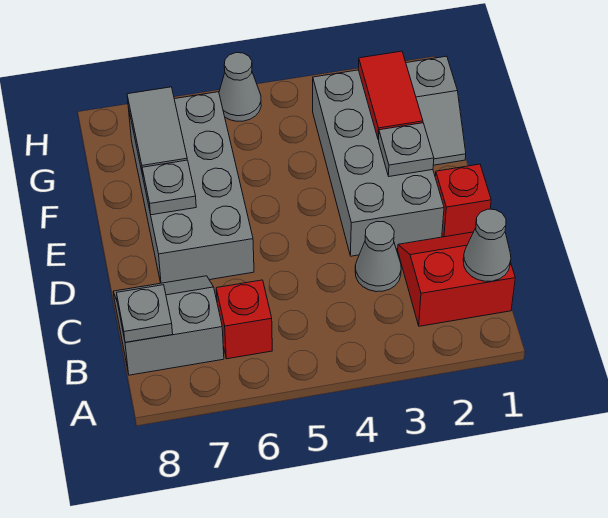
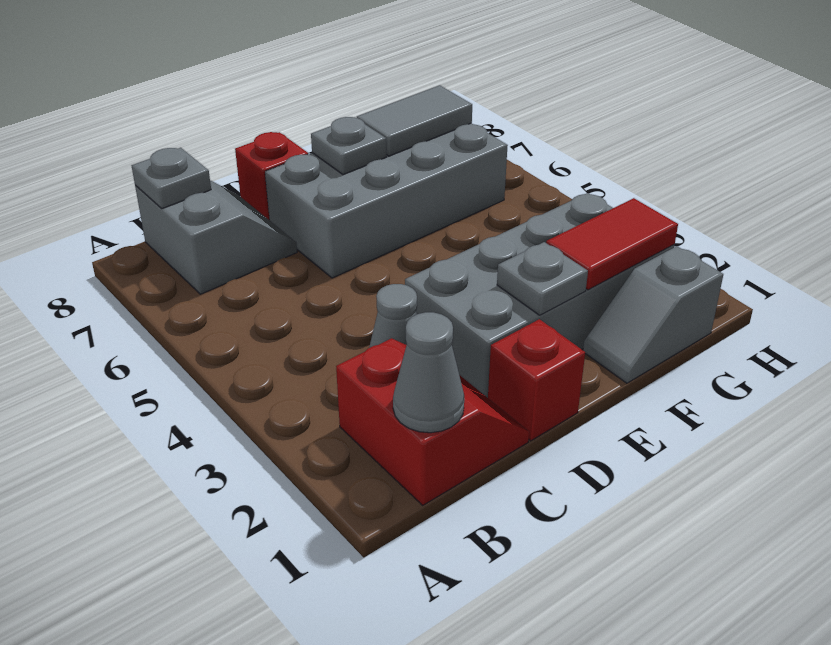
red 1x1 brick [216,280,272,359] -> red 1x1 brick moved to [235,132,309,220]
grey 1x1 cone [219,53,261,121] -> none

